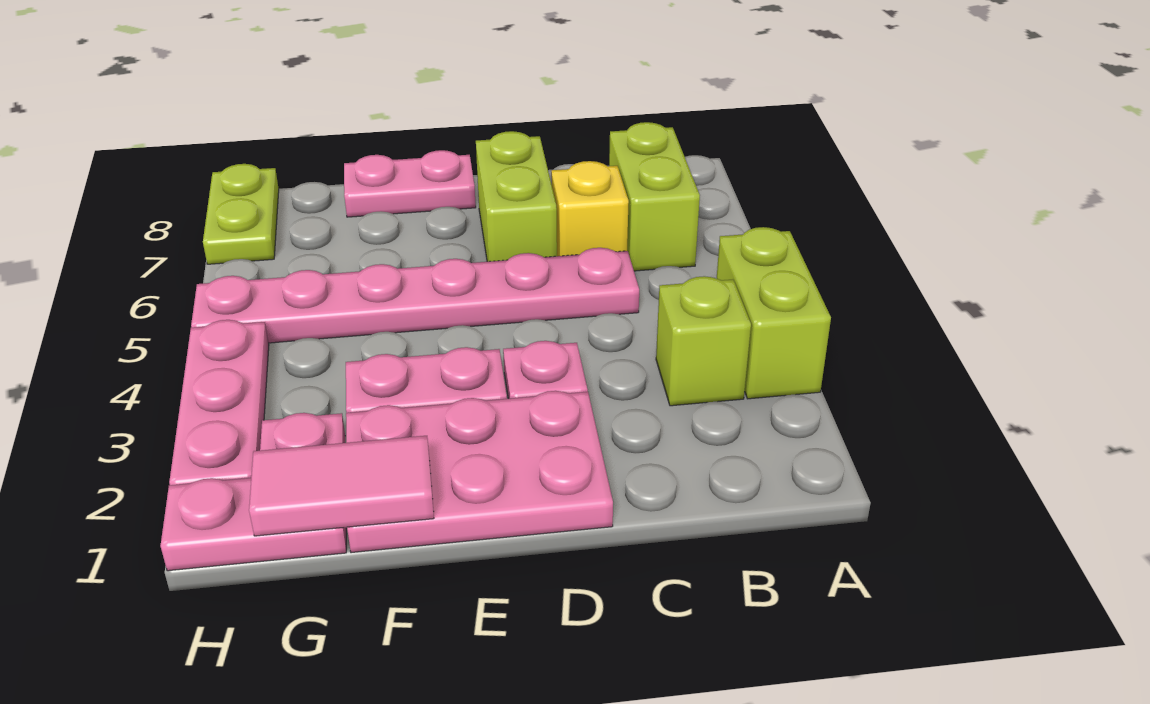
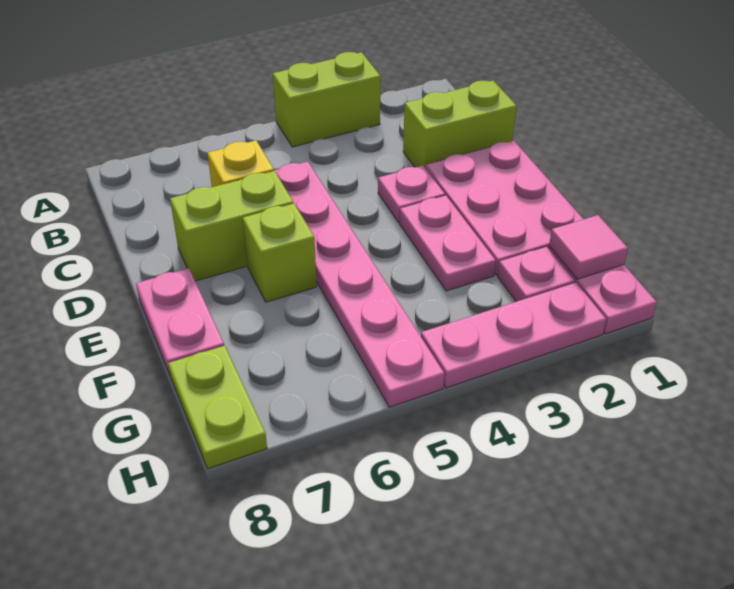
lime 1x1 brick [656,276,751,406] -> lime 1x1 brick moved to [243,203,317,302]
lime 1x2 brick [609,122,700,271] -> lime 1x2 brick moved to [403,81,517,167]
pink 1x2 tile [249,436,434,536] -> pink 1x1 tile [549,215,628,279]
lime 1x2 plate [203,164,279,264] -> lime 1x2 plate turned to [168,345,267,469]

